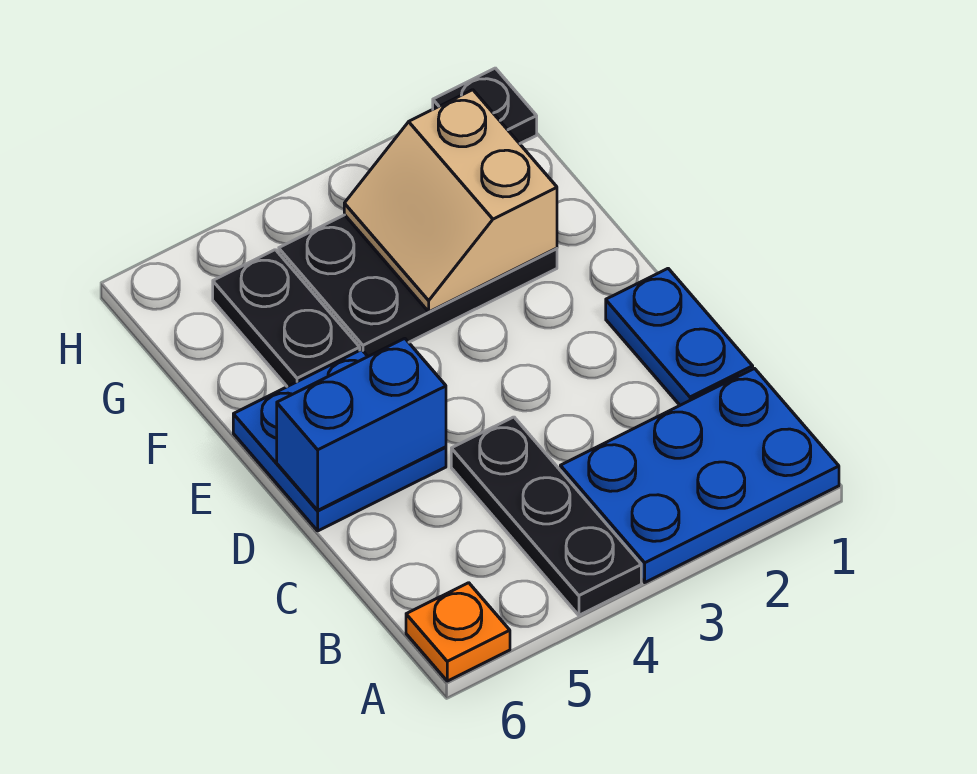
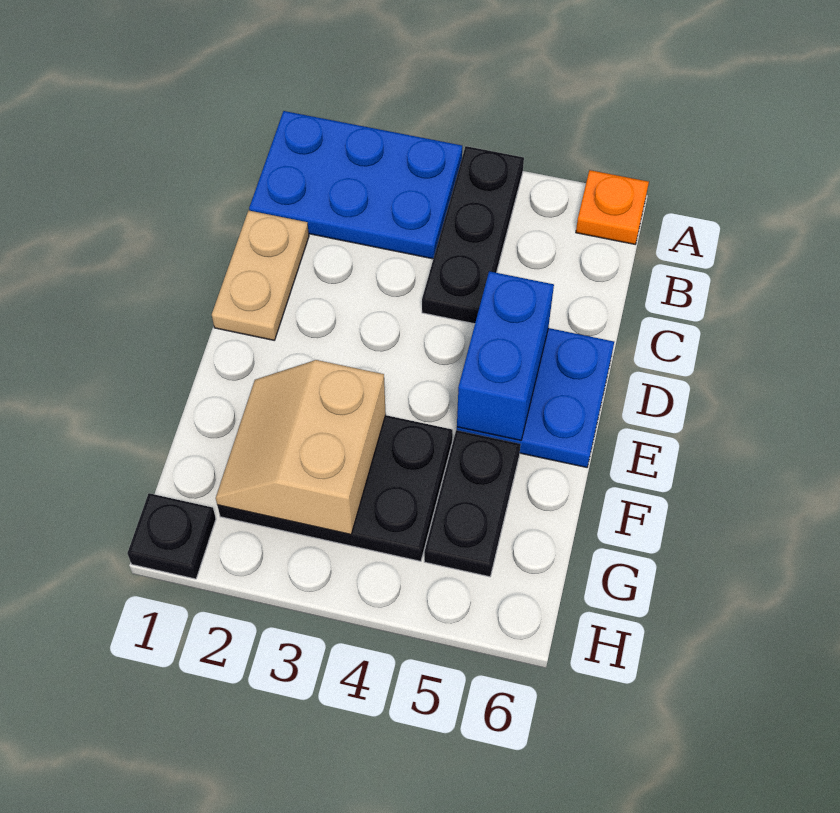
blue 1x2 plate [606,269,753,405] -> tan 1x2 plate [212,210,309,340]
blue 1x2 brick [277,338,446,511] -> blue 1x2 brick turned to [457,271,554,440]
tan 2x2 slope [344,90,557,312] -> tan 2x2 slope turned to [216,360,386,534]

